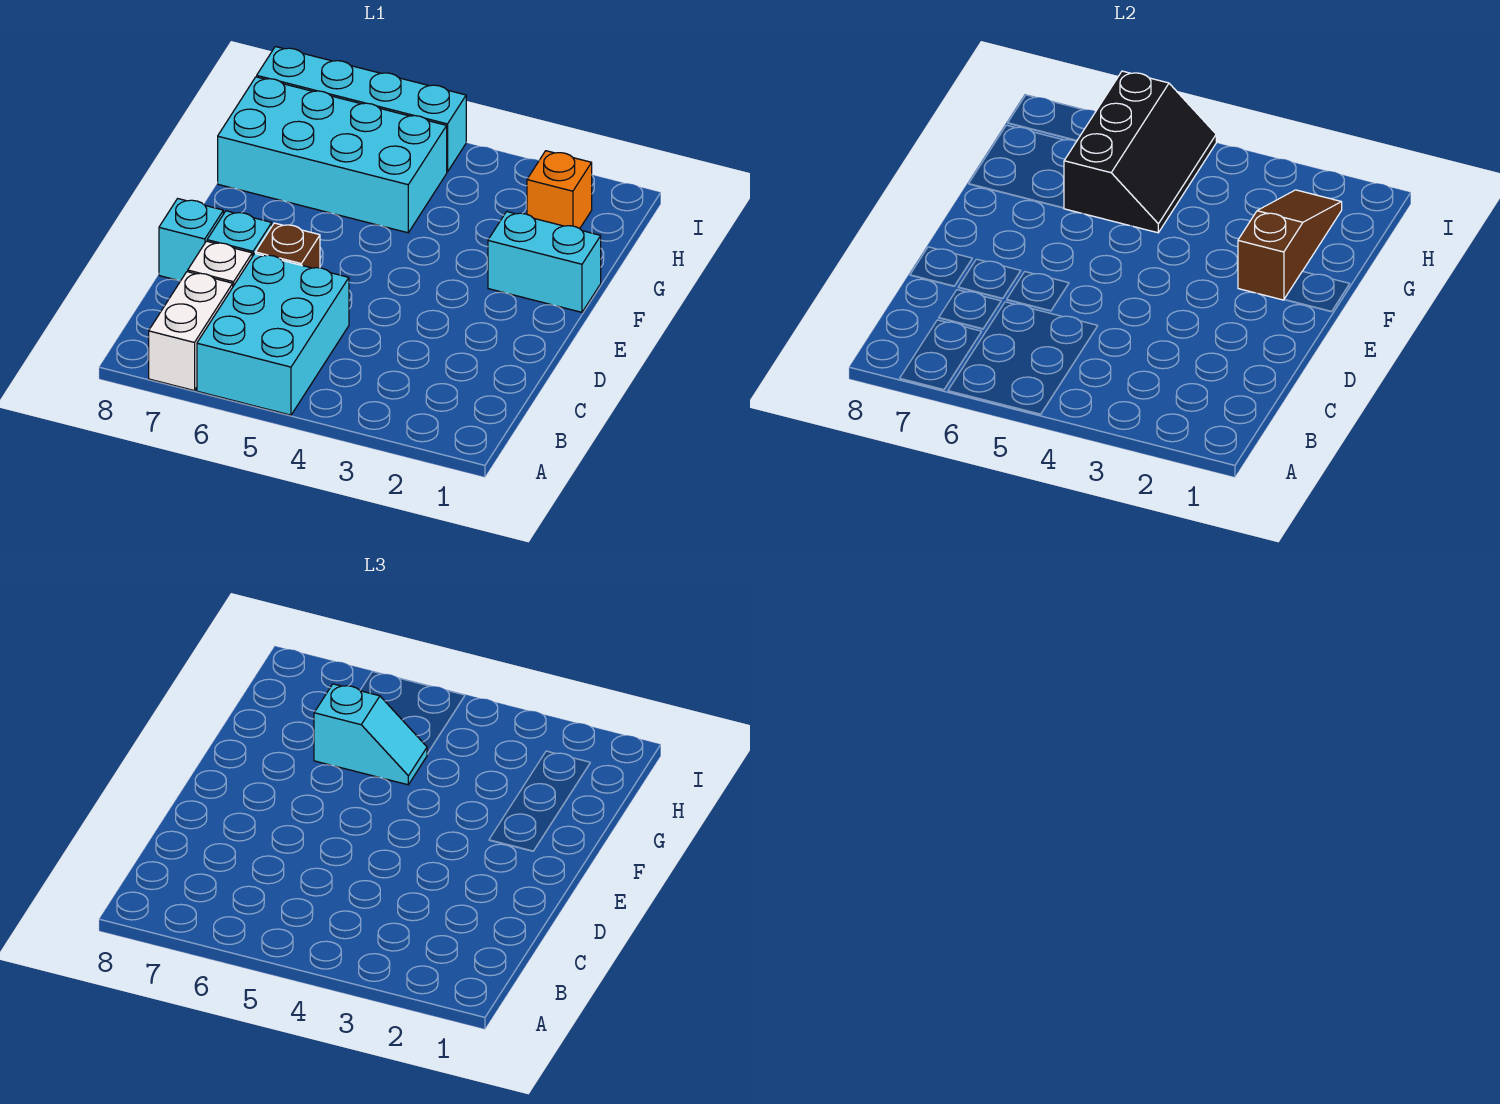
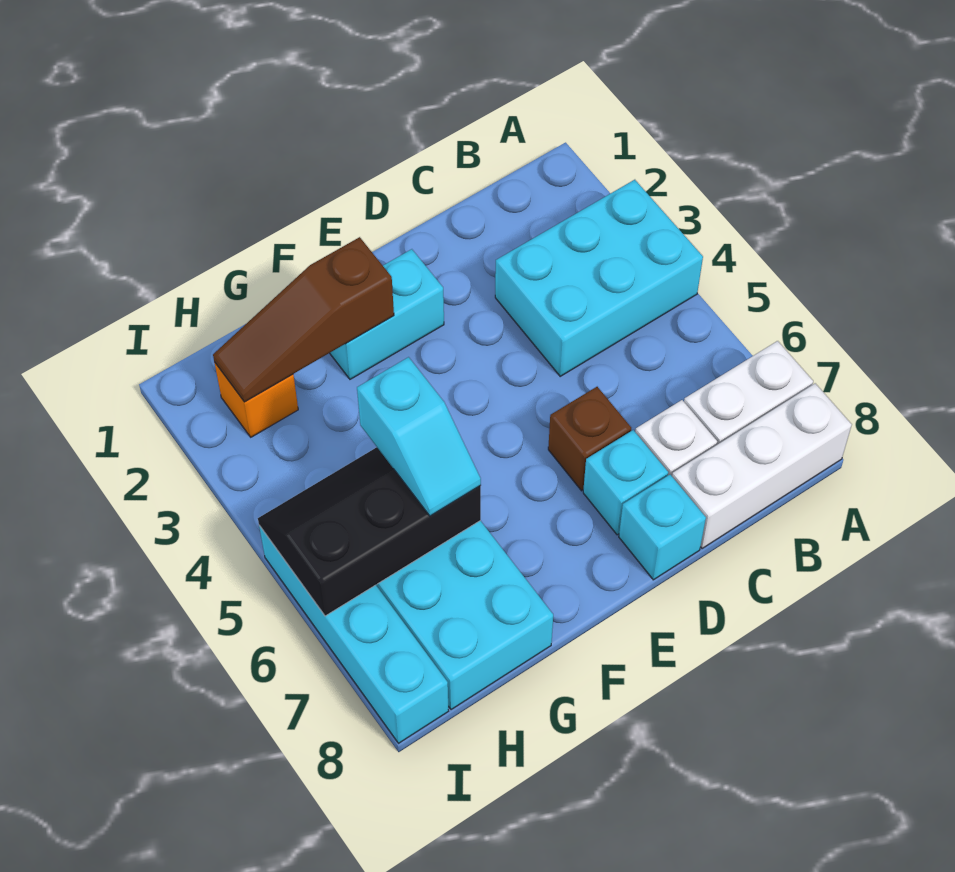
cyan 2x3 brick [197,254,349,415] -> cyan 2x3 brick moved to [495,180,703,376]
none -> white 1x3 brick [672,383,852,549]
cyan 1x2 brick [488,212,601,312] -> cyan 1x2 brick turned to [330,249,444,379]
cyan 1x2 slope [314,684,427,785] -> cyan 1x2 slope turned to [357,357,481,516]

